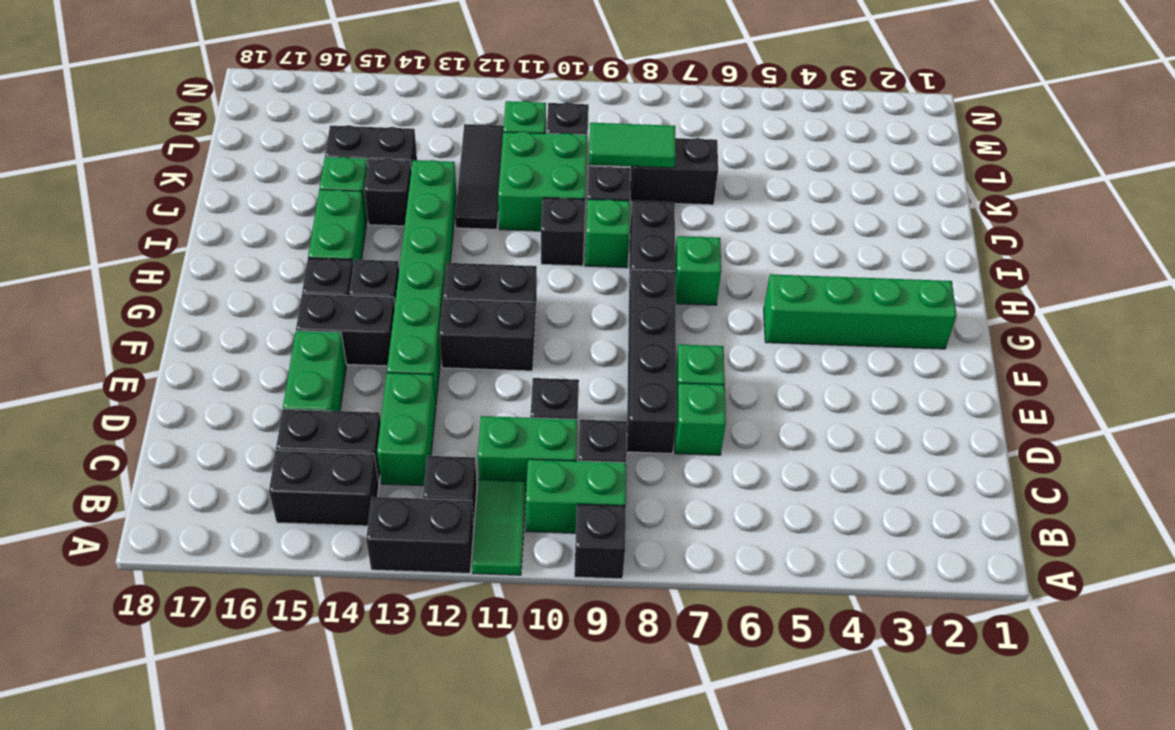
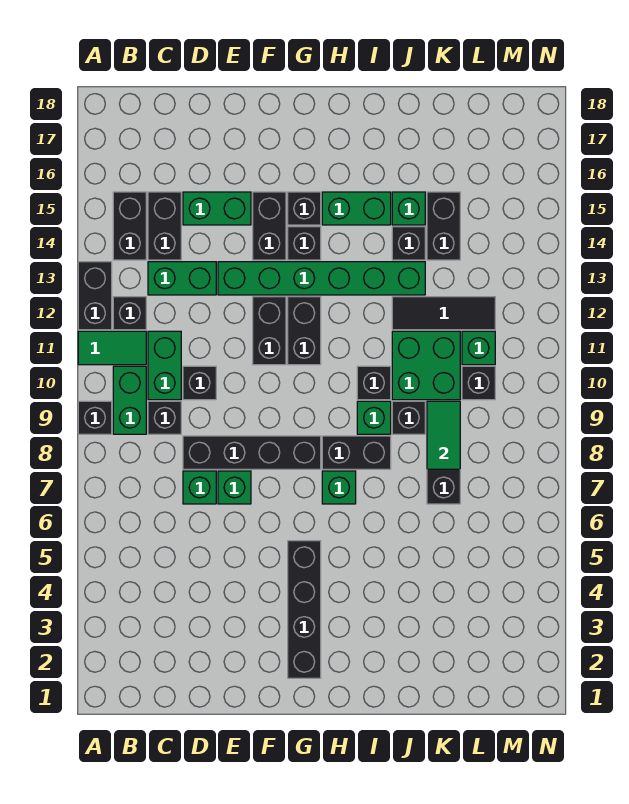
green 1x4 brick [764,274,957,349] -> black 1x4 brick [288,541,321,678]

